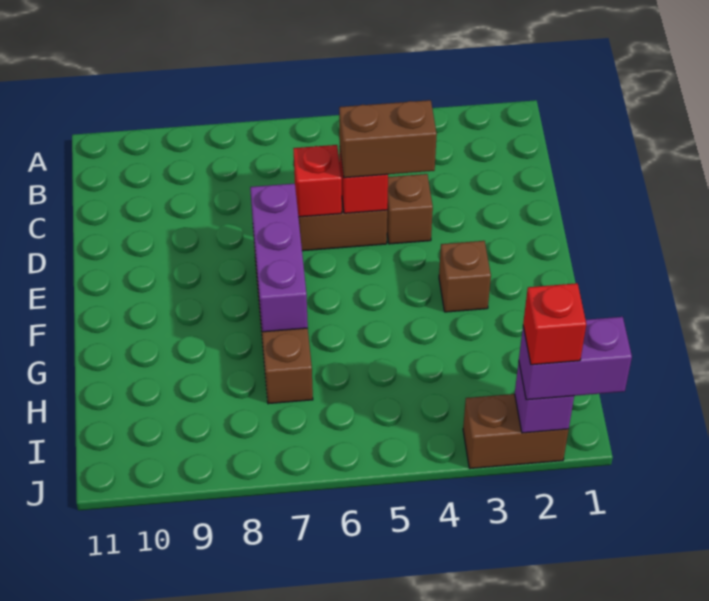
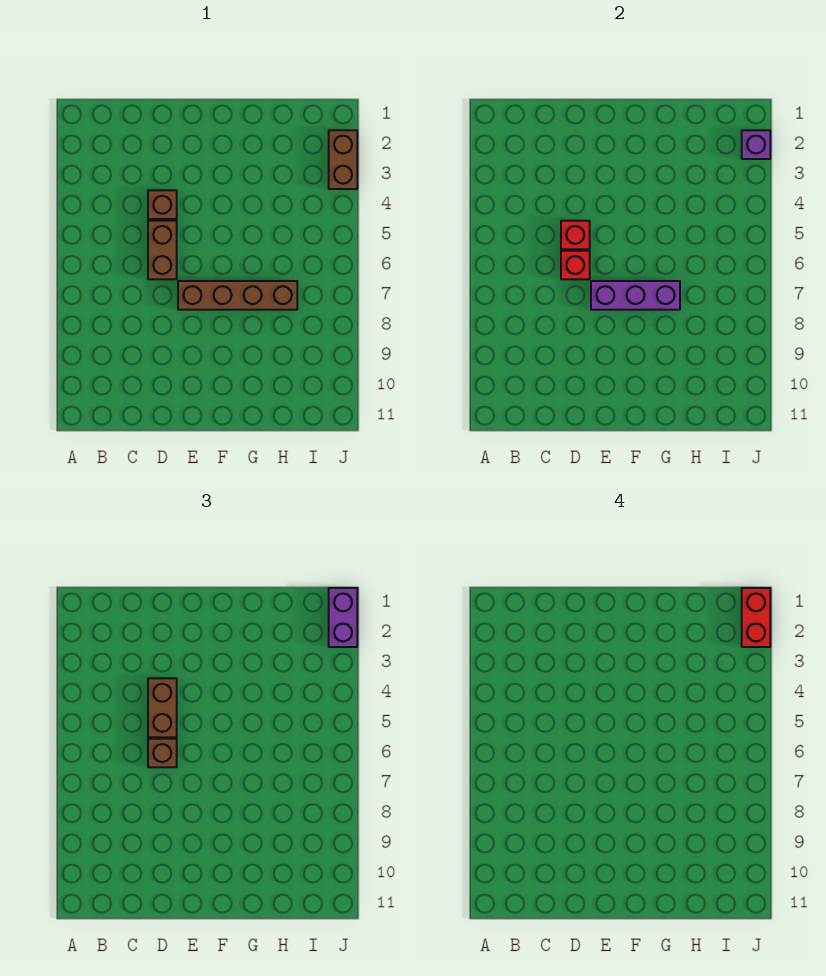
brown 1x1 brick [439,241,491,312] -> brown 1x1 brick moved to [148,739,177,767]
red 1x1 brick [523,283,586,365] -> red 1x2 brick [742,588,770,647]

